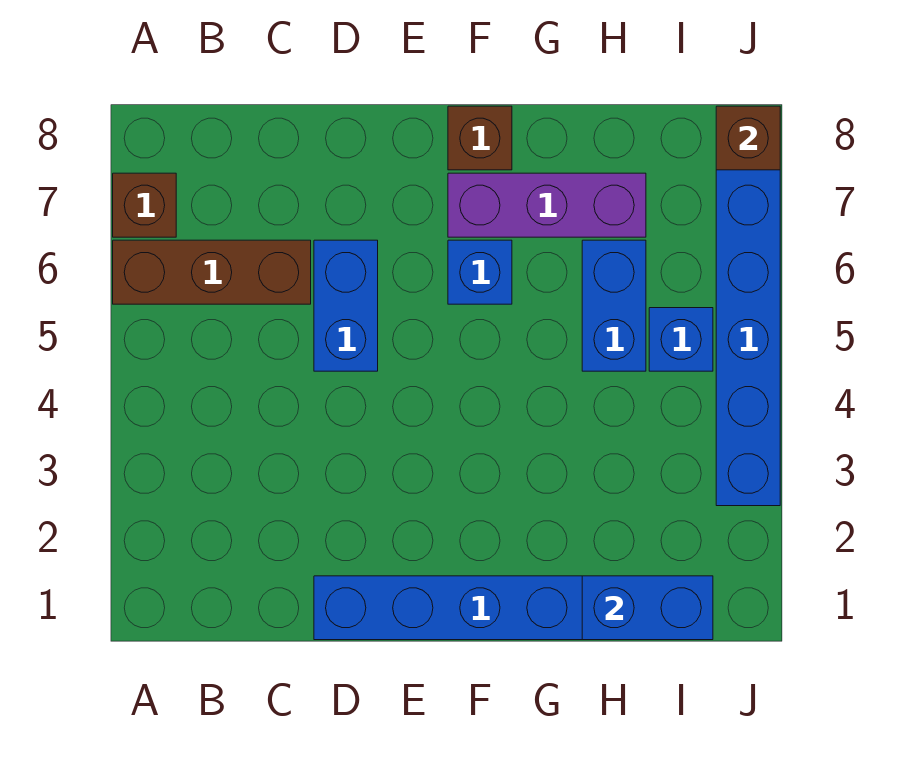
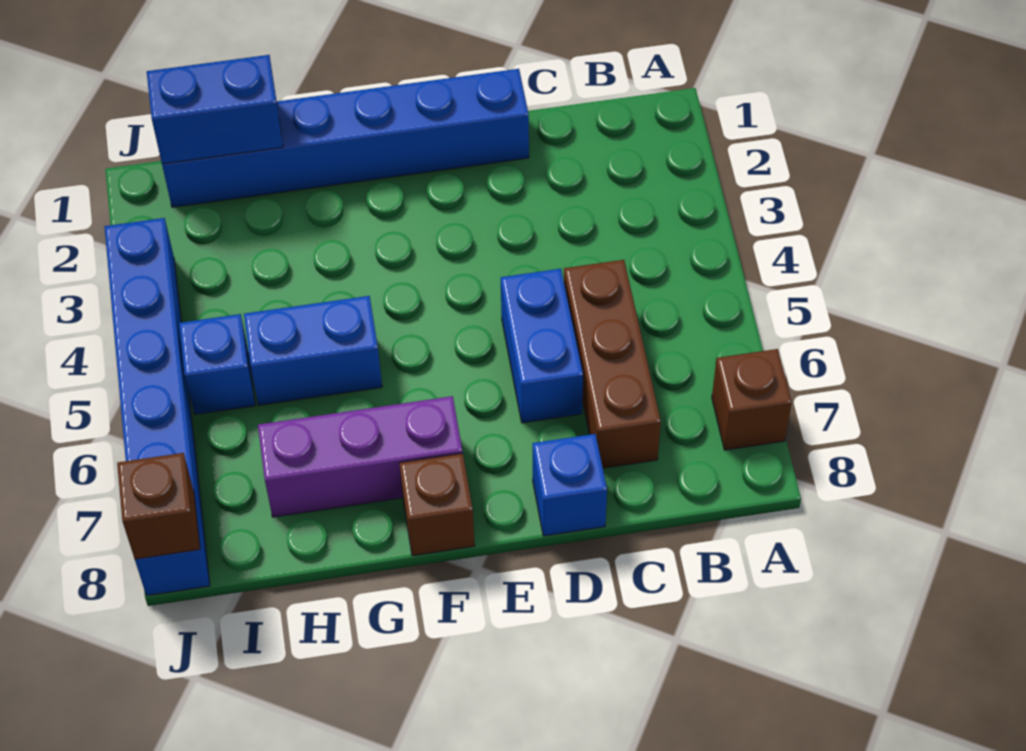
brown 1x3 brick [113,240,311,304] -> brown 1x3 brick turned to [564,260,661,468]
blue 1x1 brick [448,240,512,304] -> blue 1x1 brick moved to [533,434,607,536]
blue 1x2 brick [582,240,646,371] -> blue 1x2 brick turned to [244,296,382,405]

